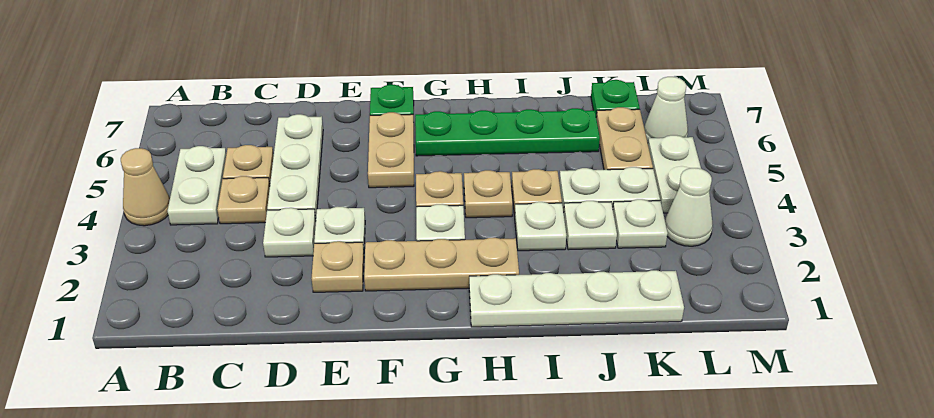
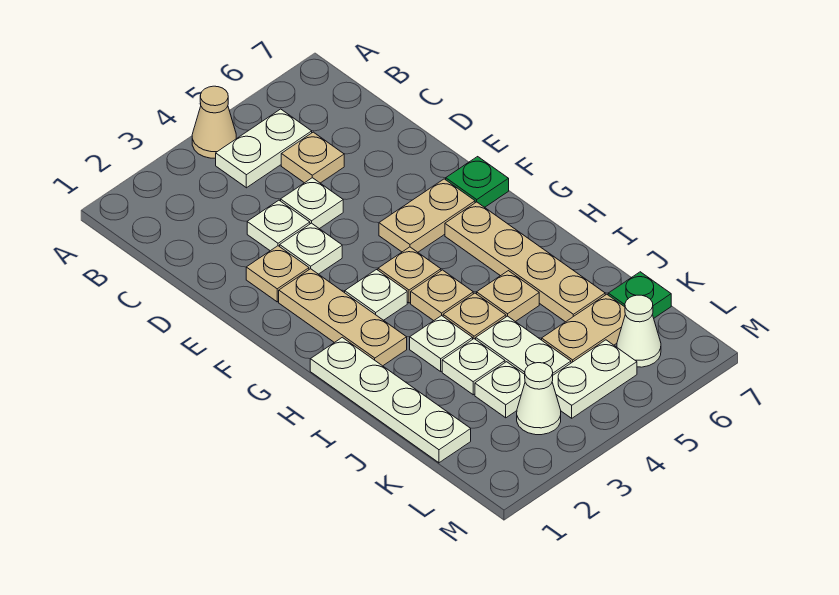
tan 1x1 plate [217,176,270,224] -> tan 1x1 plate moved to [477,271,539,322]
white 1x3 plate [267,114,323,218] -> white 1x1 plate [281,178,343,229]
green 1x4 plate [415,108,600,156] -> tan 1x4 plate [445,202,605,322]

